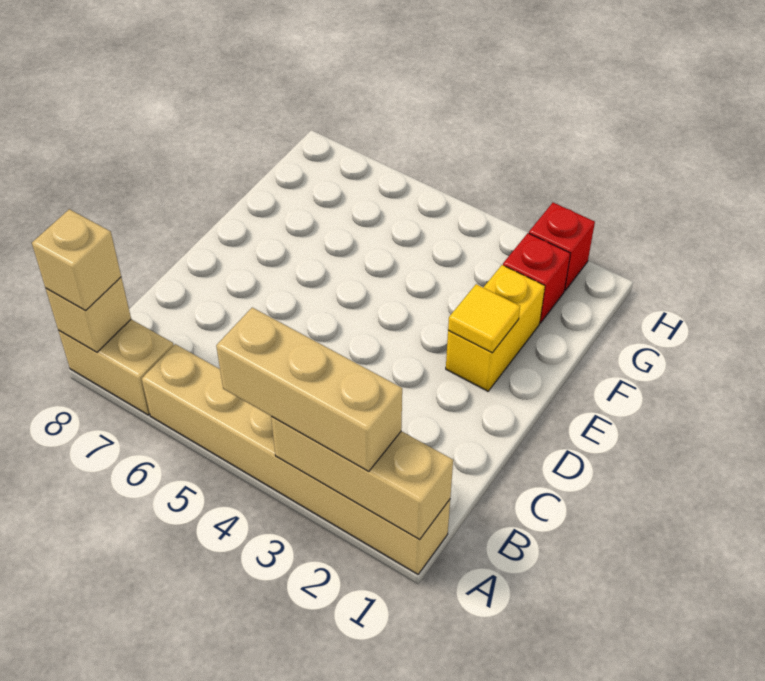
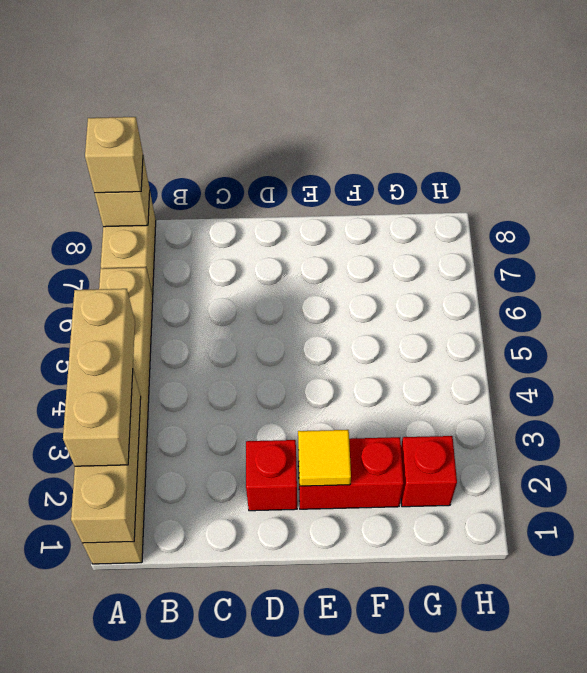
yellow 1x2 brick [446,265,545,391] -> red 1x2 brick [298,437,404,509]
red 1x1 brick [529,203,595,291] -> red 1x1 brick moved to [246,440,297,511]

